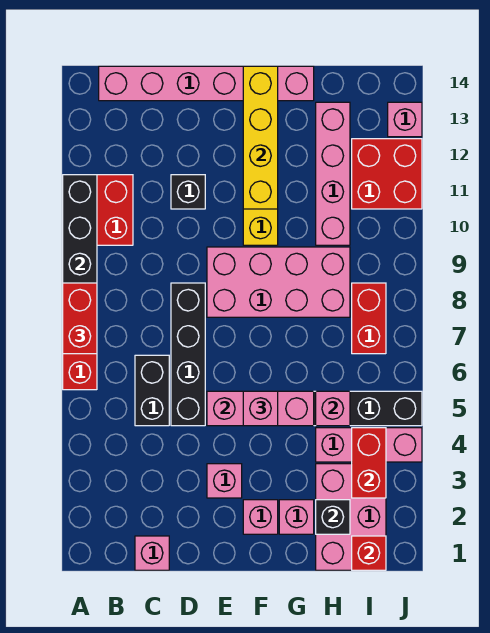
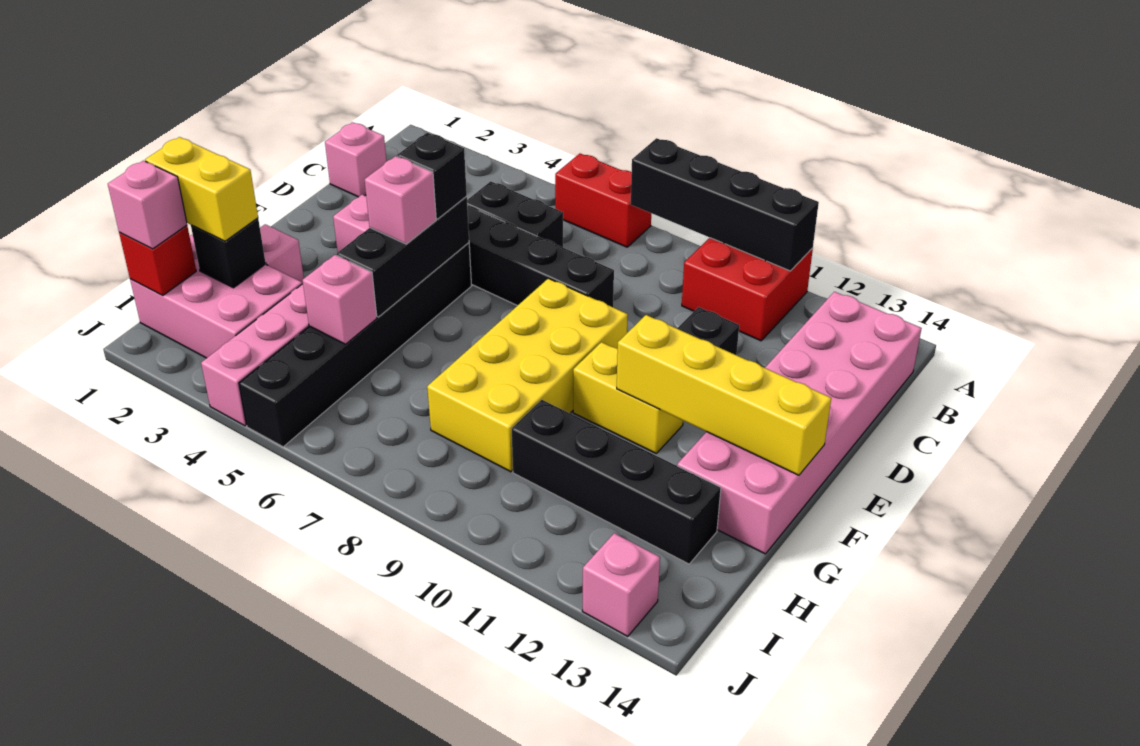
red 1x2 brick [63,283,97,354] -> none
pink 1x6 brick [99,66,314,101] -> pink 2x6 brick [677,292,922,554]
pink 1x3 brick [207,391,314,426] -> black 1x3 brick [337,197,469,317]
none -> black 1x1 brick [397,133,467,219]
pink 2x4 brick [207,247,350,317] -> yellow 2x4 brick [427,278,628,472]
pink 1x1 brick [243,500,278,534] -> pink 1x1 brick moved to [108,161,187,249]
none -> yellow 1x2 brick [145,137,258,241]
pink 1x4 brick [316,102,350,245] -> black 1x4 brick [512,400,721,564]
red 1x2 brick [352,428,386,498] -> none
red 1x2 brick [352,283,386,354] -> none
red 2x2 brick [352,139,422,209] -> none

